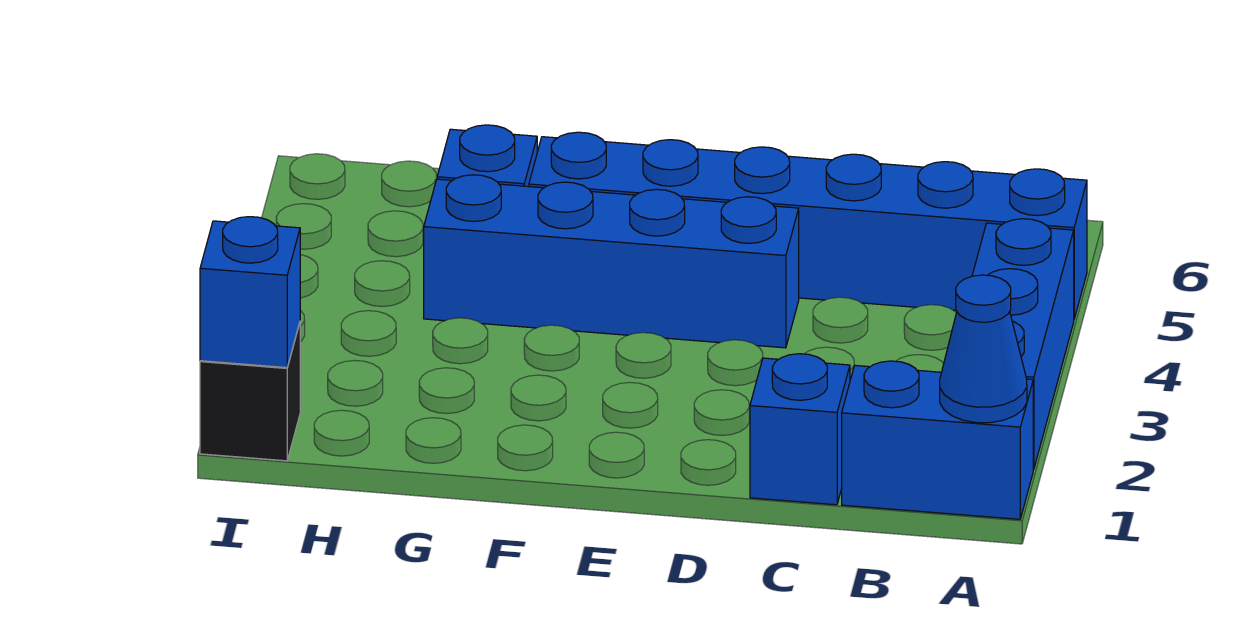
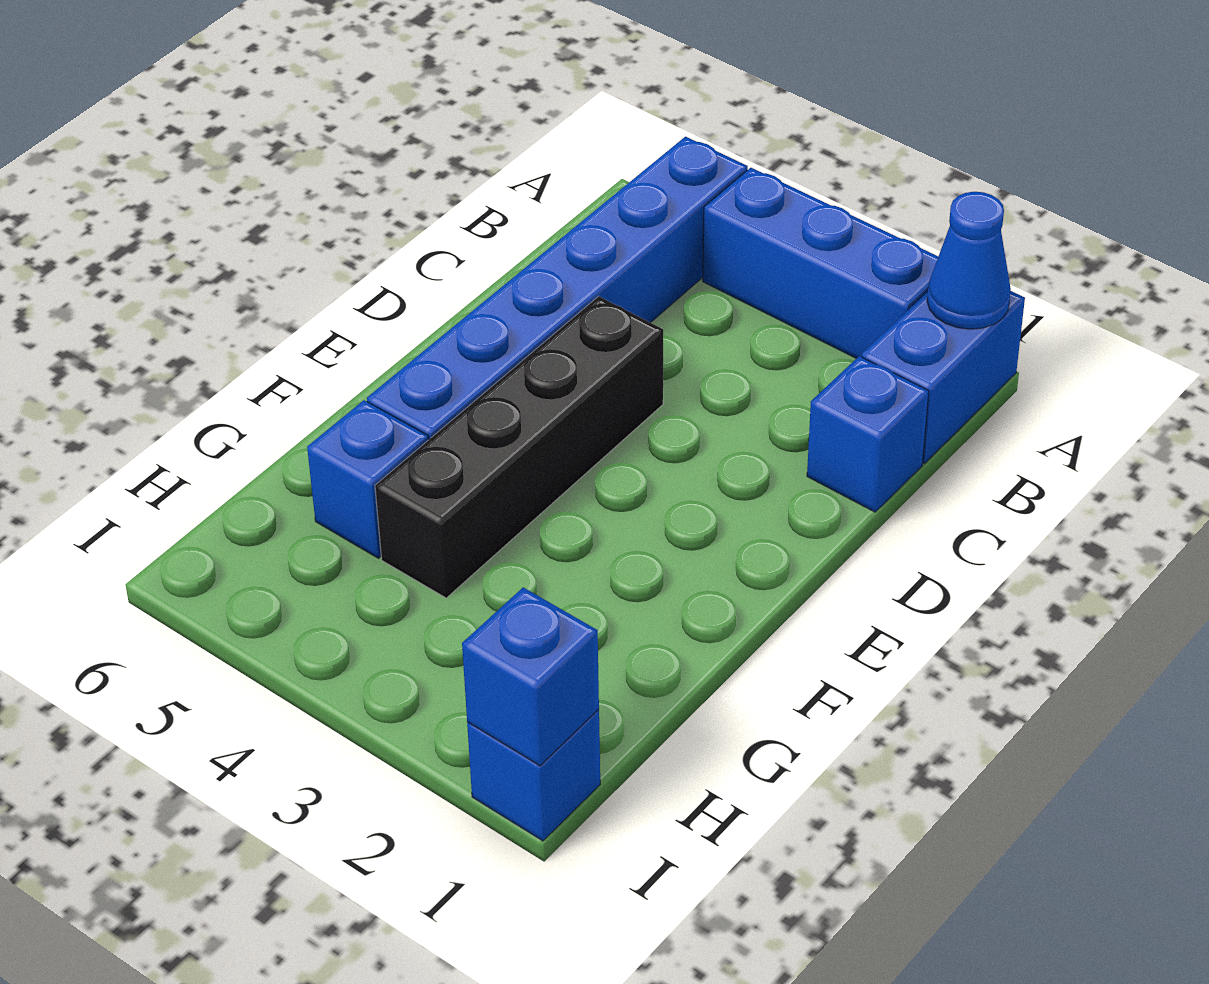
blue 1x4 brick [424,175,799,348] -> black 1x4 brick [375,296,663,598]
black 1x1 brick [200,323,300,461] -> blue 1x1 brick [467,709,600,841]

